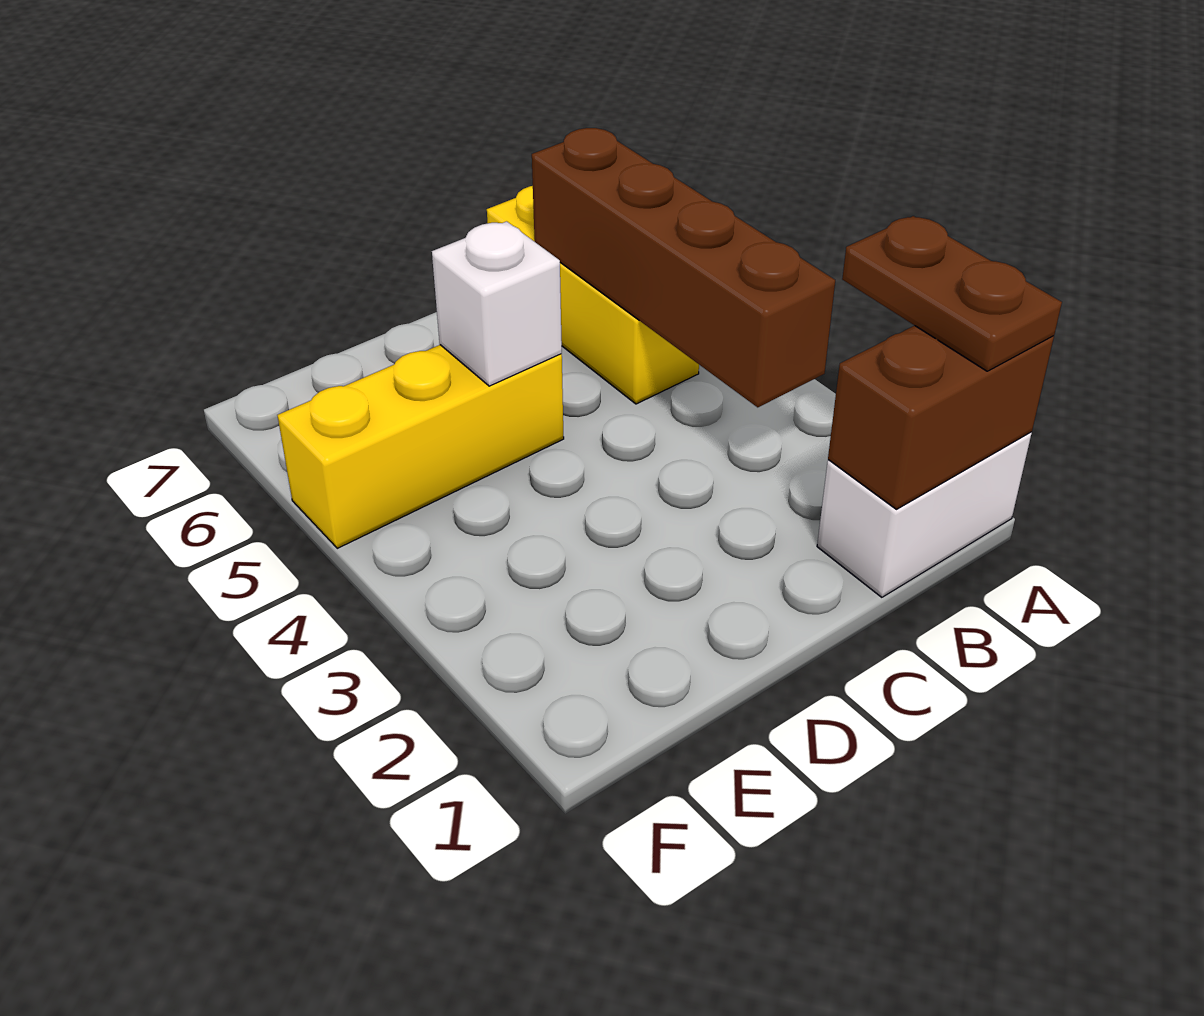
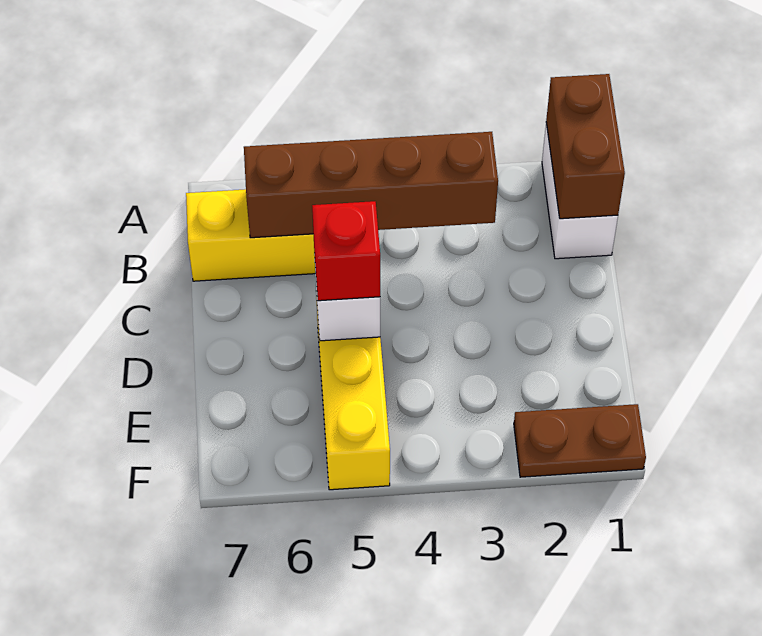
brown 1x2 plate [842,216,1062,371] -> brown 1x2 plate moved to [514,404,646,477]
none -> red 1x1 brick [312,201,380,301]

